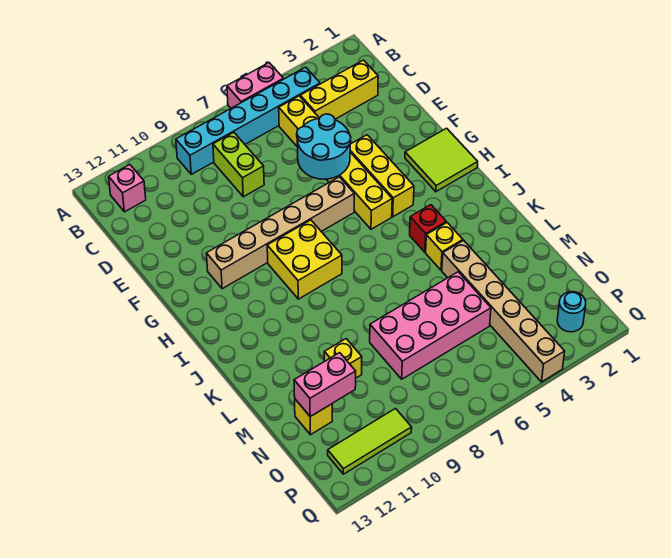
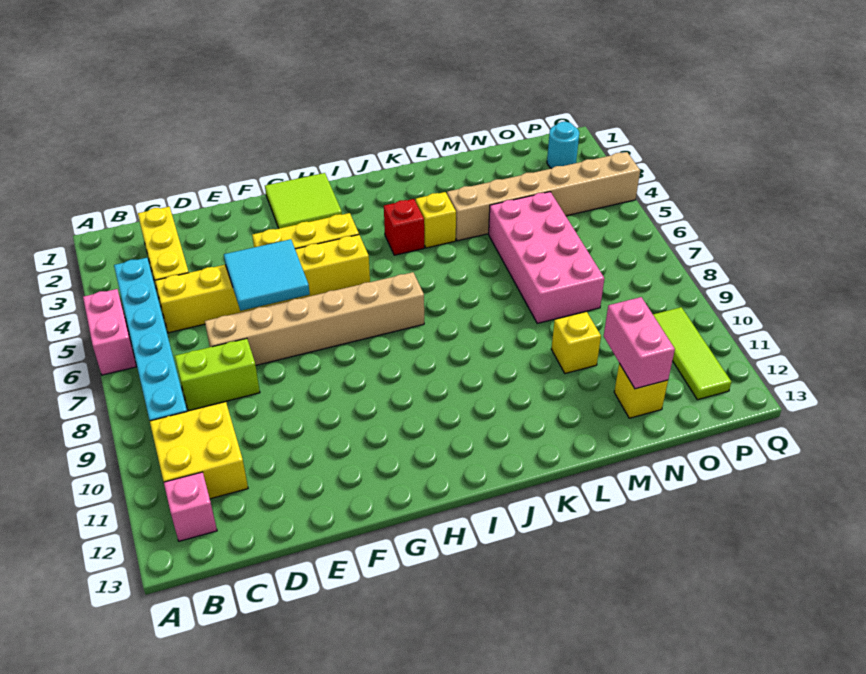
cyan 2x2 round brick [297,114,351,179] -> cyan 2x2 tile [224,239,310,311]
tan 1x6 brick [206,177,354,289] -> tan 1x6 brick turned to [205,272,424,365]
yellow 2x2 brick [267,220,342,299] -> yellow 2x2 brick moved to [150,402,248,499]

